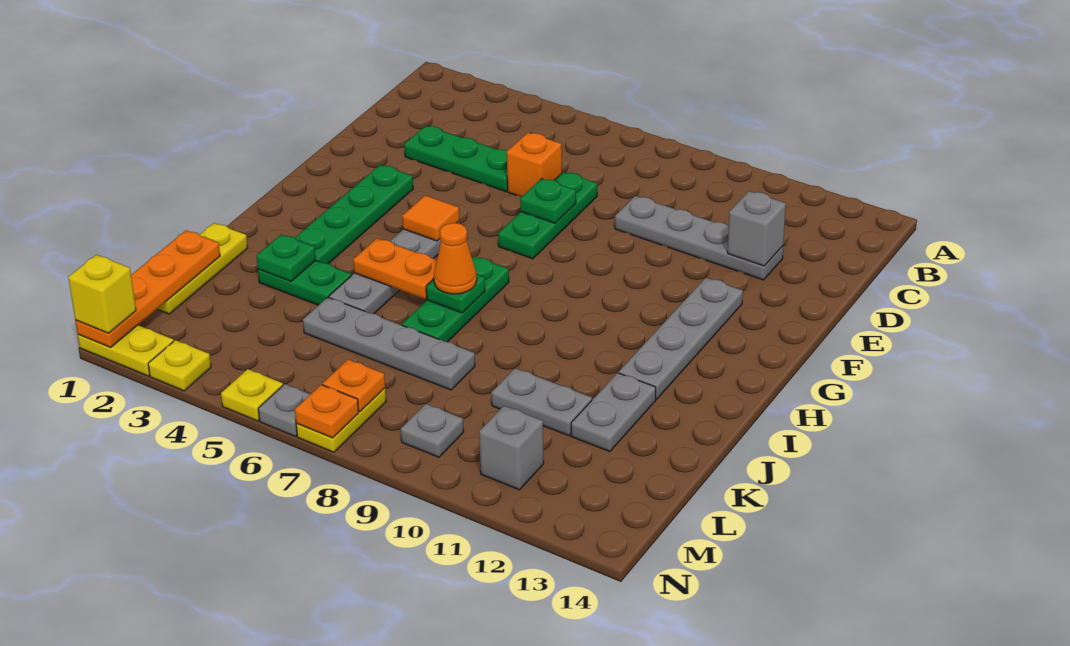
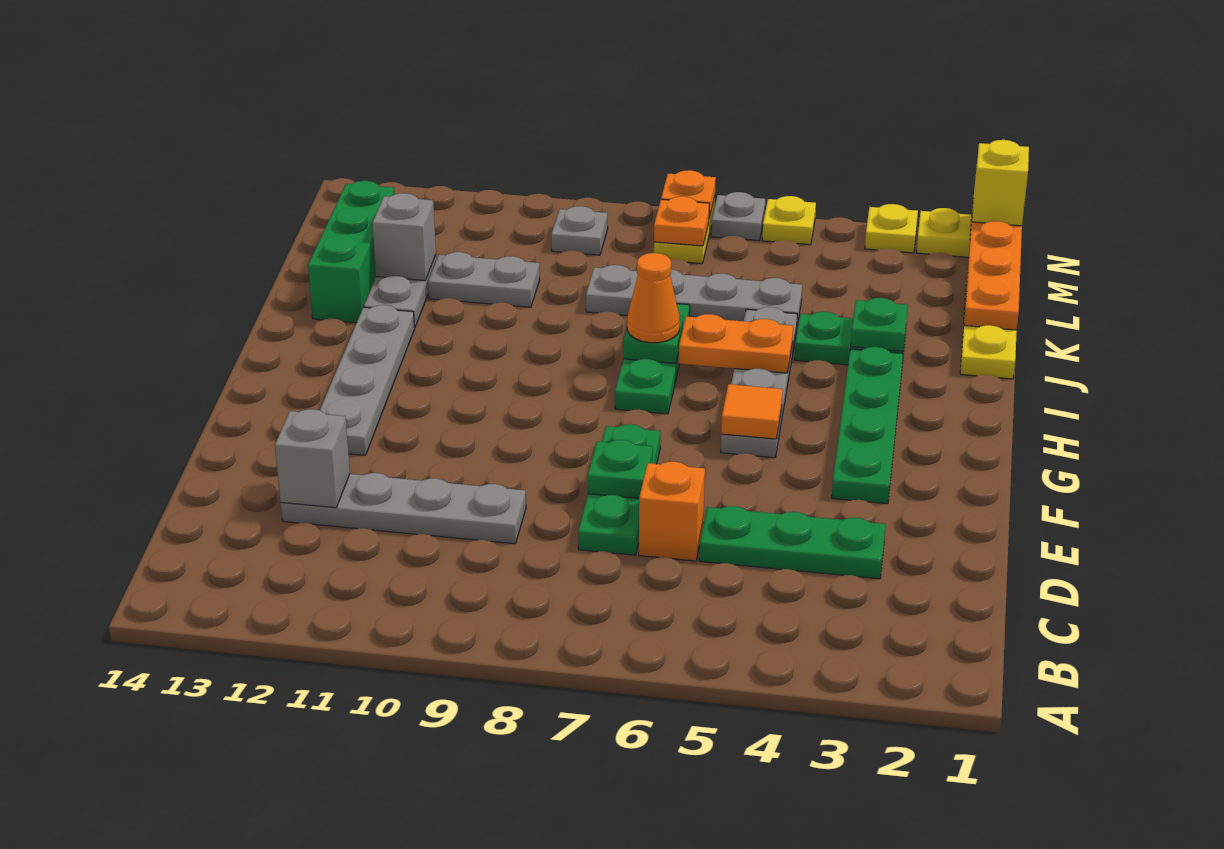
none -> green 1x3 brick [308,181,395,323]
grey 1x1 brick [479,406,544,490] -> grey 1x1 brick moved to [372,193,436,281]

